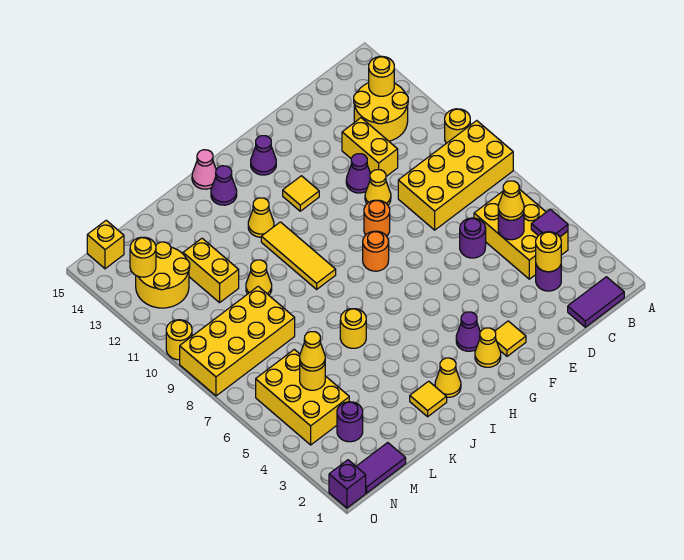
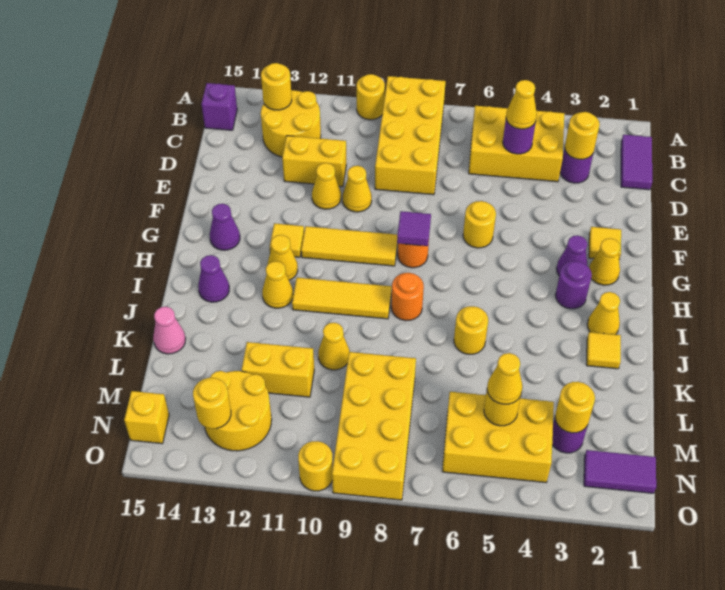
purple 1x1 tile [531,209,568,237] -> purple 1x1 tile moved to [397,211,431,246]
purple 1x1 round brick [460,218,486,258] -> purple 1x1 round brick moved to [555,261,592,309]
purple 1x1 cone [346,154,371,193] -> yellow 1x1 cone [312,163,341,209]
none -> yellow 1x1 round brick [463,201,496,248]
orange 1x1 round brick [364,200,390,236] -> orange 1x1 round brick moved to [391,273,424,321]
none -> yellow 1x3 tile [301,226,397,266]
none -> yellow 1x1 cone [267,235,298,280]
pink 1x1 cone [192,150,216,189] -> pink 1x1 cone moved to [153,307,186,354]
purple 1x2 tile [356,443,406,493] -> purple 1x2 tile turned to [584,450,656,493]
none -> yellow 1x1 round brick [555,382,595,433]
purple 1x1 brick [329,460,366,508] -> purple 1x1 brick moved to [201,83,237,130]

